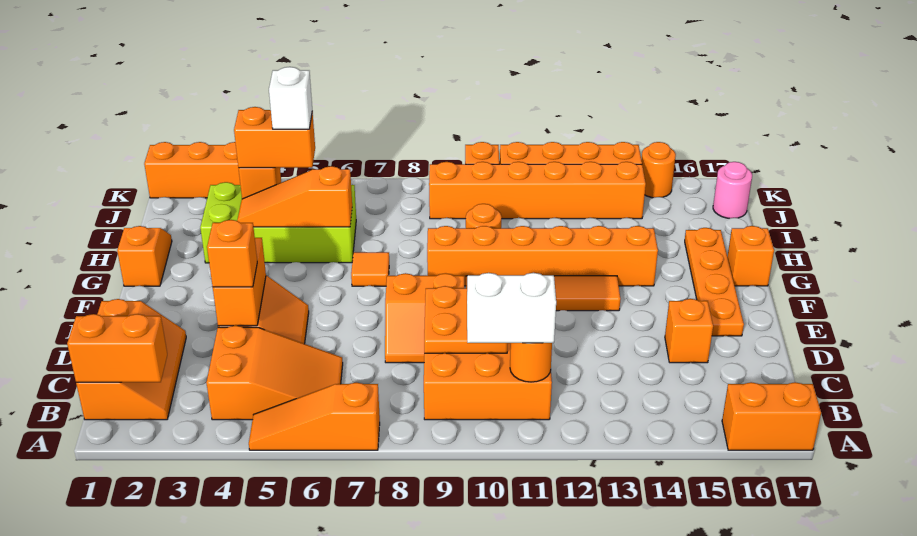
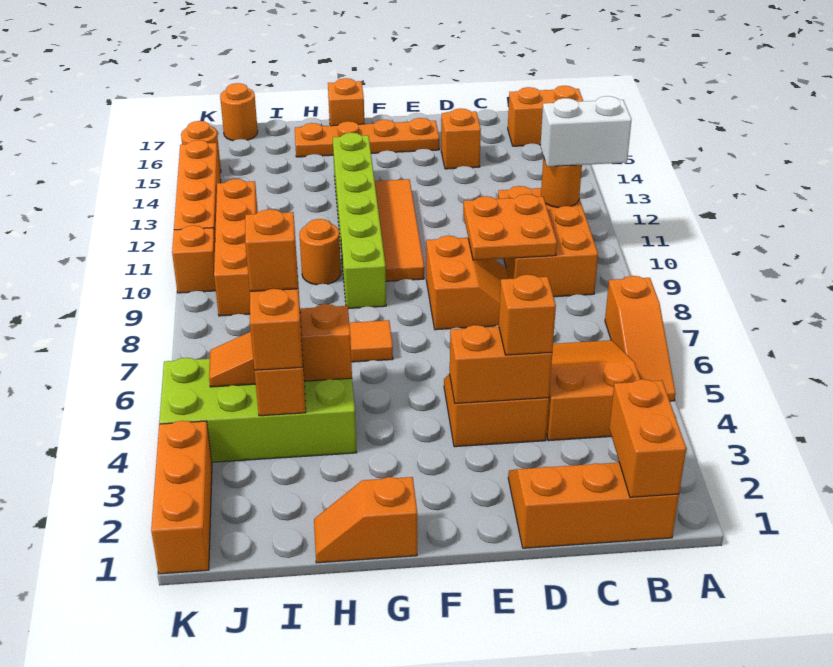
orange 1x2 brick [722,382,821,450] -> orange 1x2 brick turned to [508,86,583,146]
white 1x2 brick [467,273,556,343] -> white 1x2 brick turned to [541,96,632,167]
orange 1x6 brick [427,226,658,286] -> lime 1x6 brick [333,133,386,309]
lime 2x4 brick [200,182,356,263] -> lime 2x4 brick turned to [159,358,357,462]
orange 1x3 slope [237,166,352,227] -> orange 1x3 slope turned to [209,304,352,387]
white 1x1 brick [269,67,312,129] -> orange 1x1 brick [245,209,298,291]
orange 1x6 brick [429,162,646,219] -> orange 1x4 brick [214,179,258,316]
pink 1x1 round brick [713,162,752,218] -> orange 1x1 round brick [220,83,258,141]

